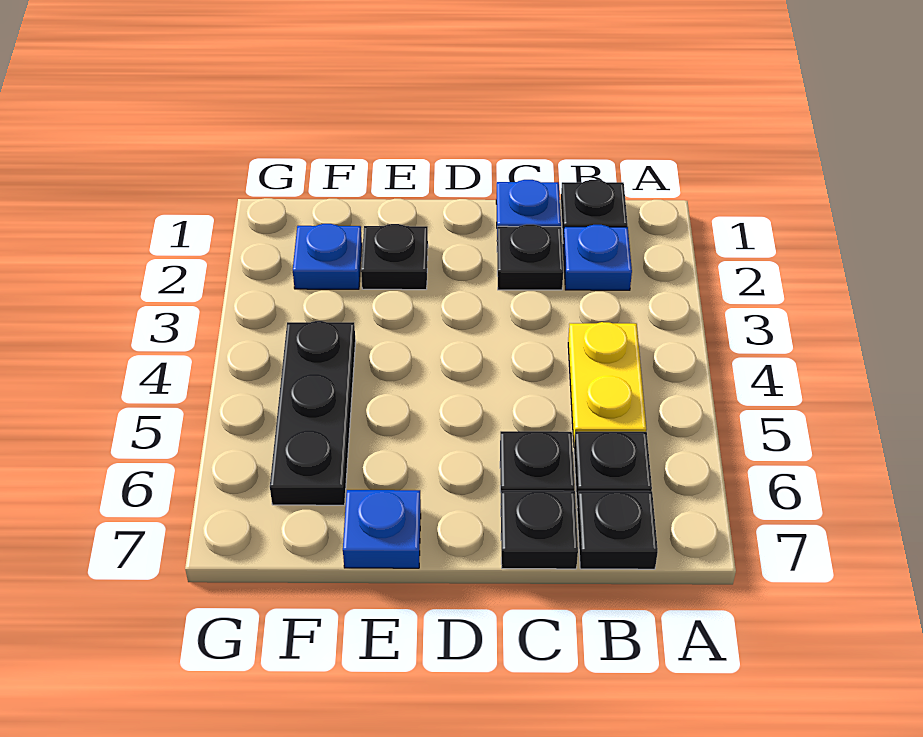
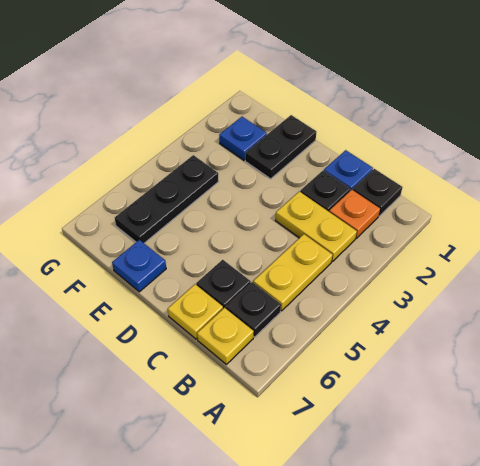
blue 1x1 plate [563,225,632,290] -> orange 1x1 plate [329,190,380,238]
none -> yellow 1x2 plate [275,191,357,262]
black 1x1 plate [577,491,658,569] -> yellow 1x1 plate [197,308,254,364]
black 1x1 plate [501,491,578,569] -> yellow 1x1 plate [168,284,223,339]
black 1x1 plate [361,224,428,290] -> black 1x2 plate [245,115,316,179]

